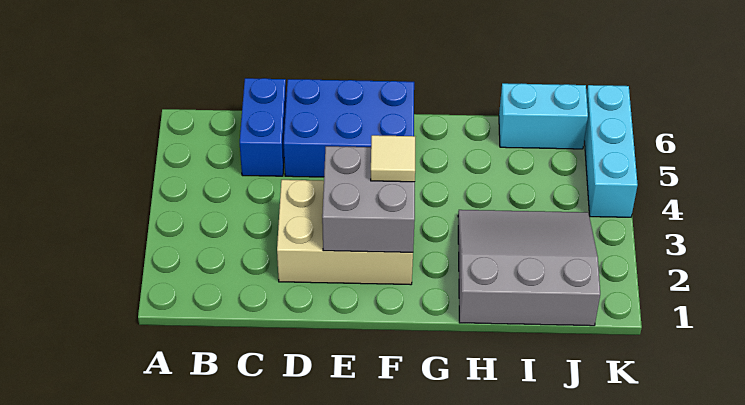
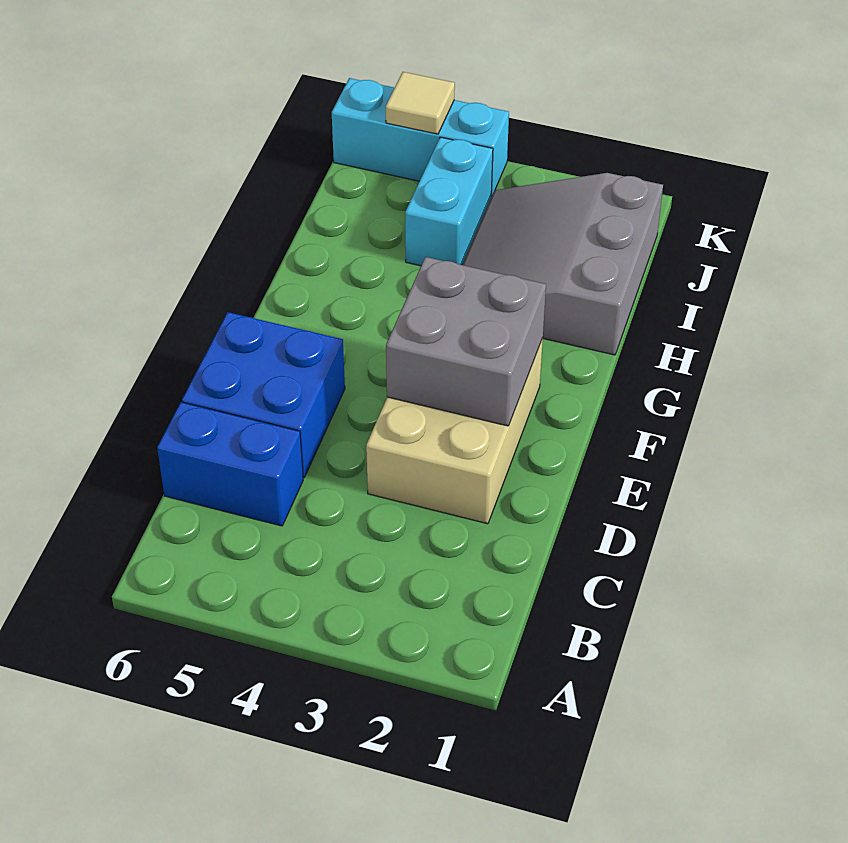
blue 2x3 brick [284,79,414,177] -> blue 2x2 brick [182,312,345,478]
tan 1x1 tile [371,135,415,182] -> tan 1x1 tile moved to [386,72,455,134]
cyan 1x2 brick [499,83,588,149] -> cyan 1x2 brick moved to [405,137,493,266]

